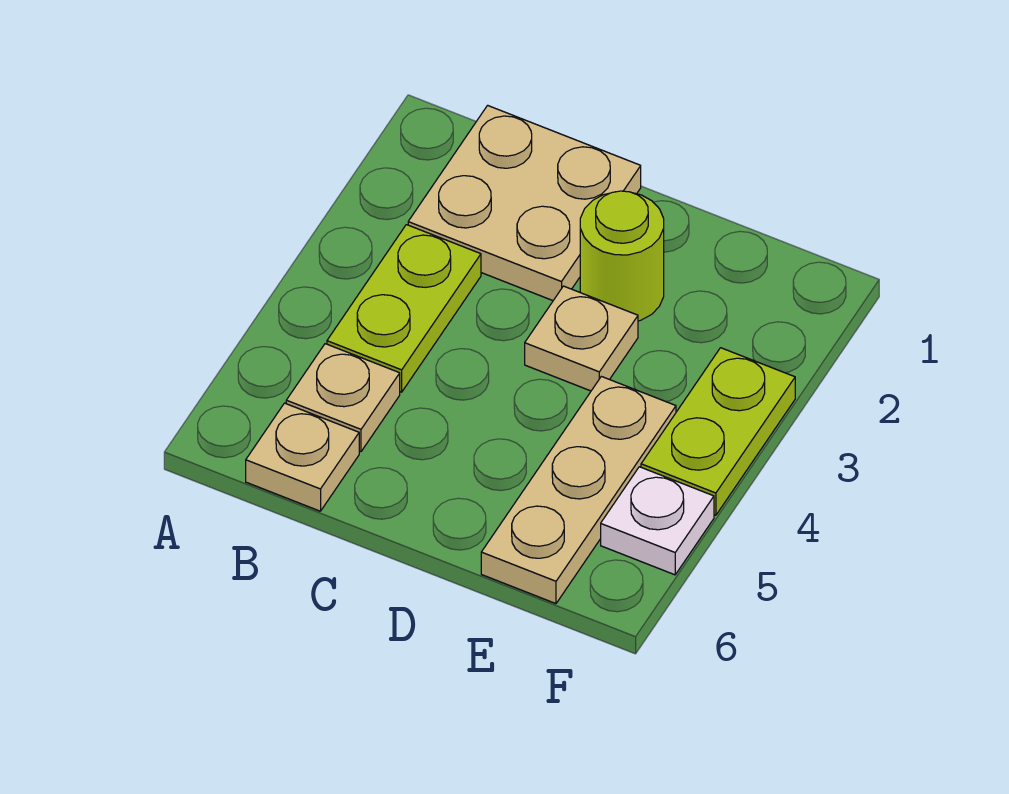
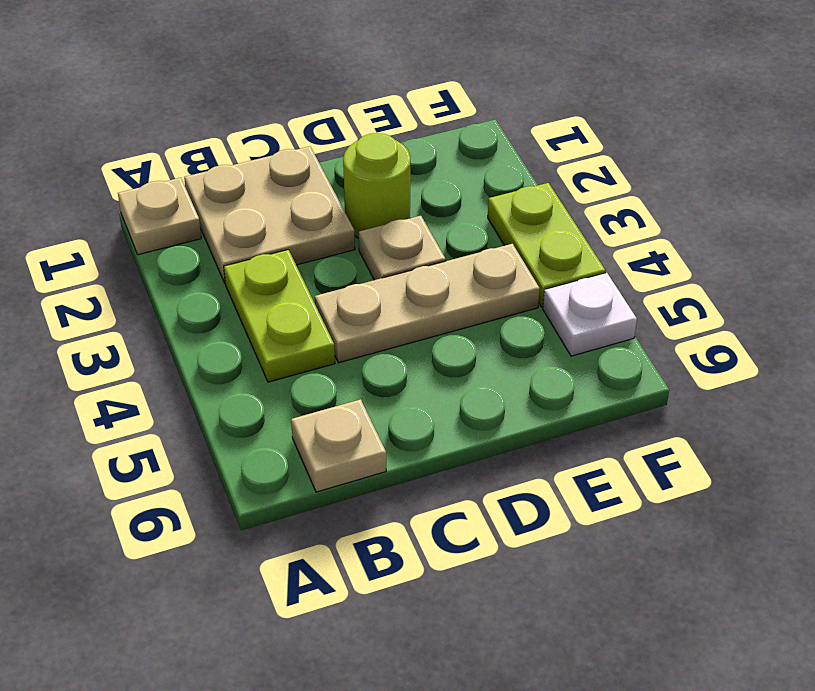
tan 1x1 plate [286,344,400,452] -> tan 1x1 plate moved to [118,178,201,255]
tan 1x3 plate [481,376,676,604] -> tan 1x3 plate turned to [315,244,540,363]

